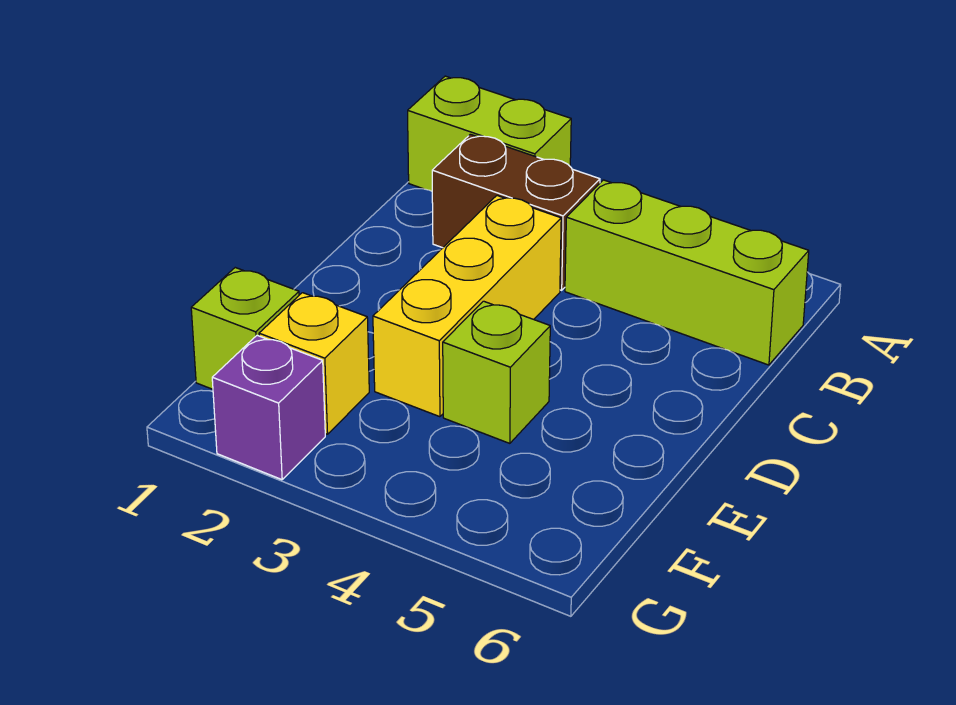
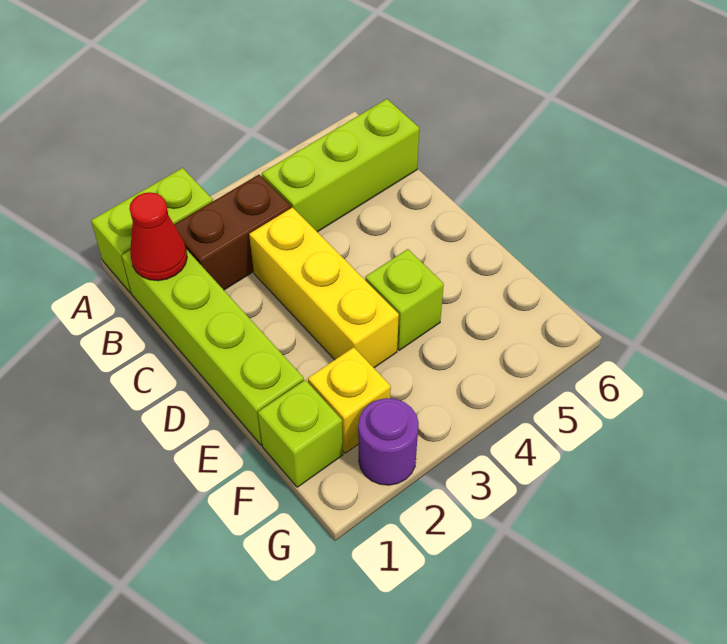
none -> lime 1x4 brick [122,249,304,445]
none -> red 1x1 cone [129,192,187,281]
purple 1x1 brick [212,335,325,480] -> purple 1x1 round brick [358,398,419,485]

